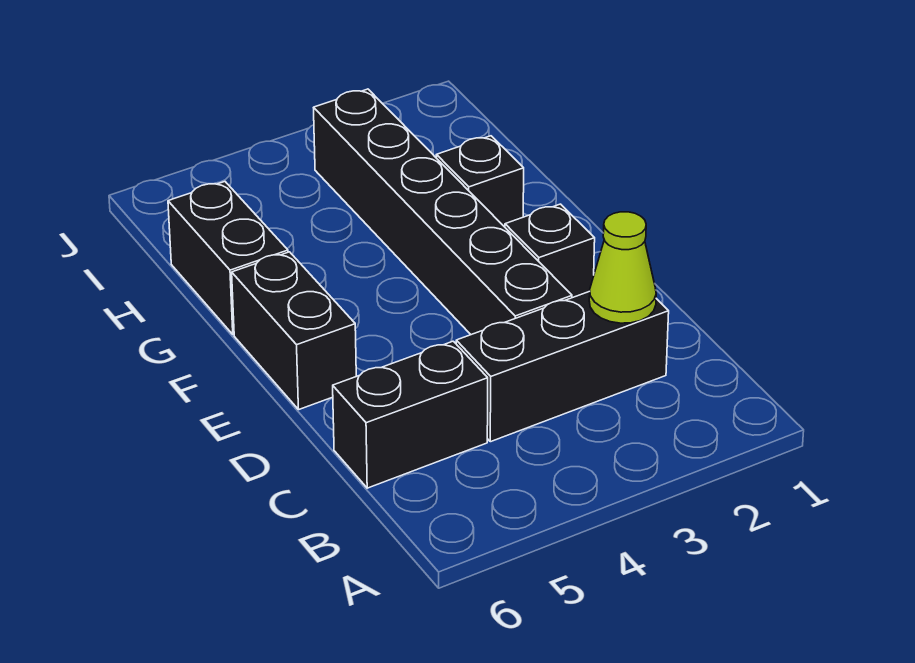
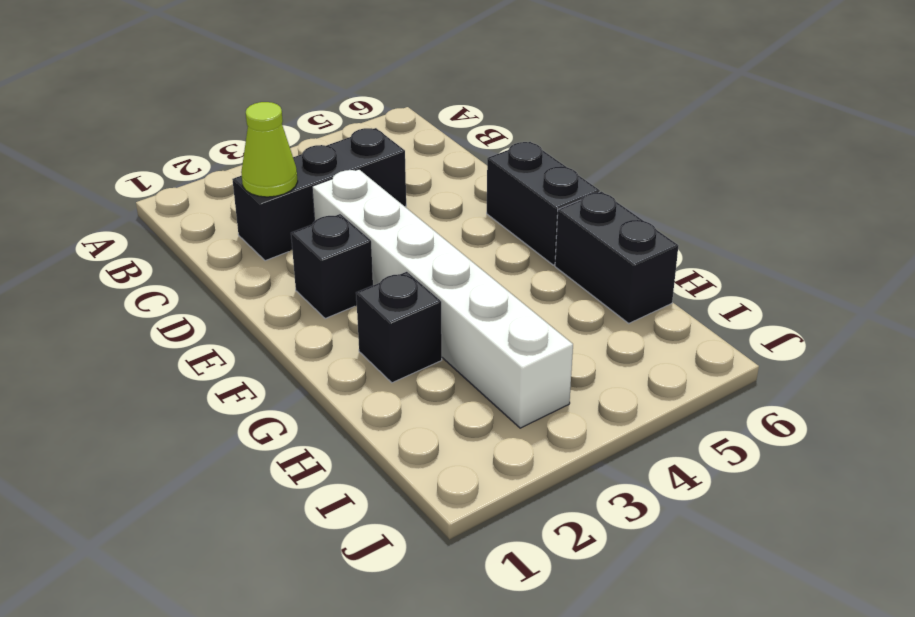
black 1x2 brick [333,341,488,488] -> none
black 1x6 brick [314,89,572,335] -> white 1x6 brick [312,169,573,428]

